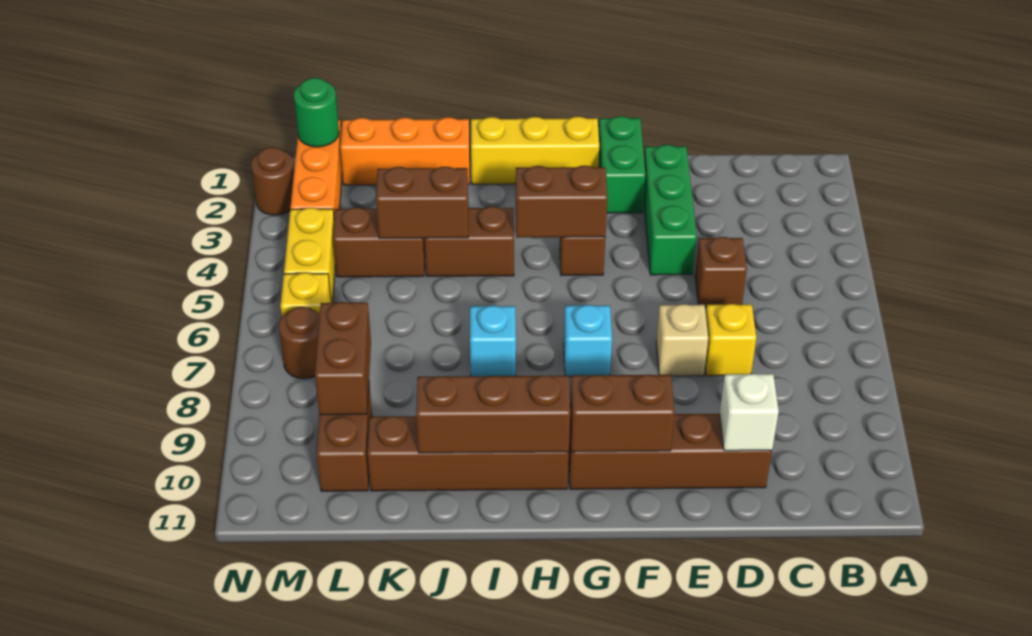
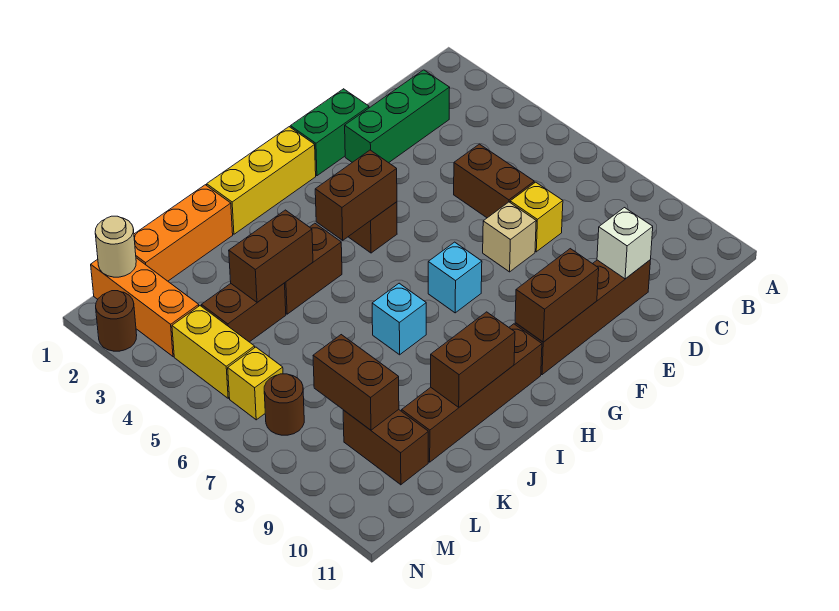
brown 1x1 brick [695,237,747,307] -> brown 1x2 brick [454,144,534,218]
green 1x3 brick [644,145,697,275] -> green 1x3 brick turned to [345,70,450,163]
green 1x2 brick [598,116,646,213] -> green 1x2 brick turned to [290,89,369,176]
brown 1x3 brick [416,376,570,453] -> brown 1x2 brick [431,312,515,407]
green 1x1 round brick [294,78,339,147] -> tan 1x1 round brick [95,216,136,277]

